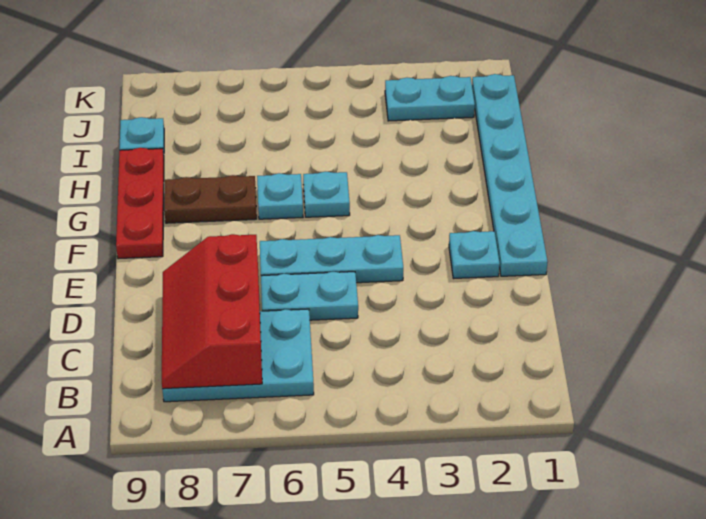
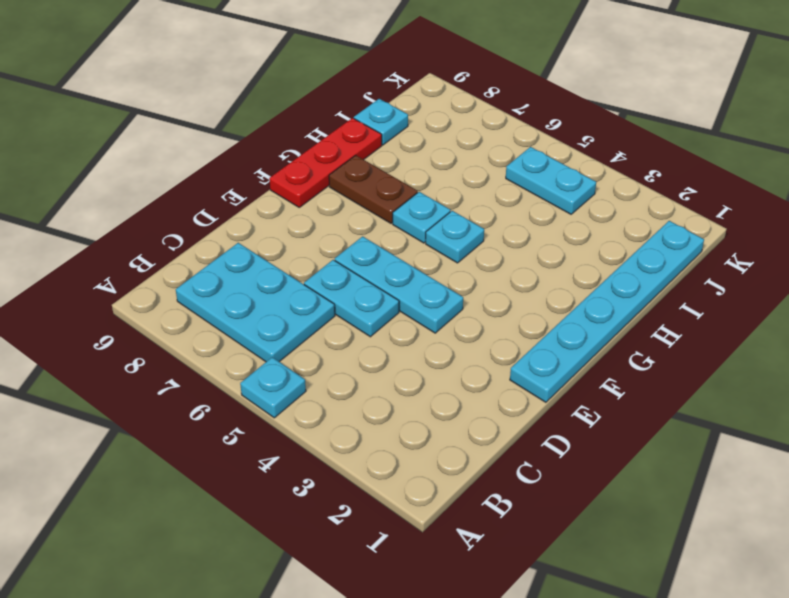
red 2x3 slope [162,234,262,389] -> none
cyan 1x1 plate [449,231,500,279] -> cyan 1x1 plate moved to [240,357,306,418]
cyan 1x2 plate [385,76,475,121] -> cyan 1x2 plate moved to [506,147,596,214]

